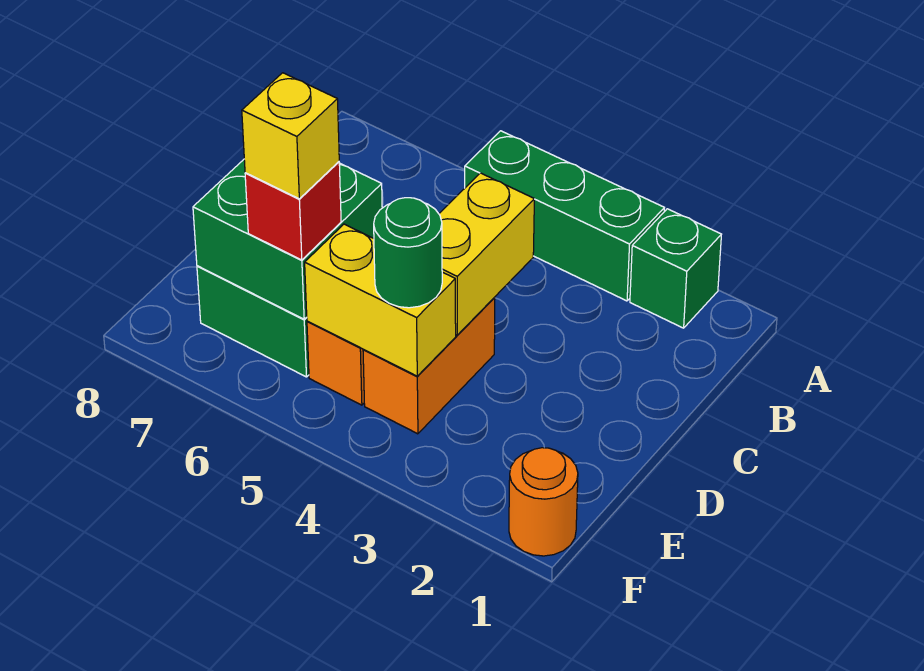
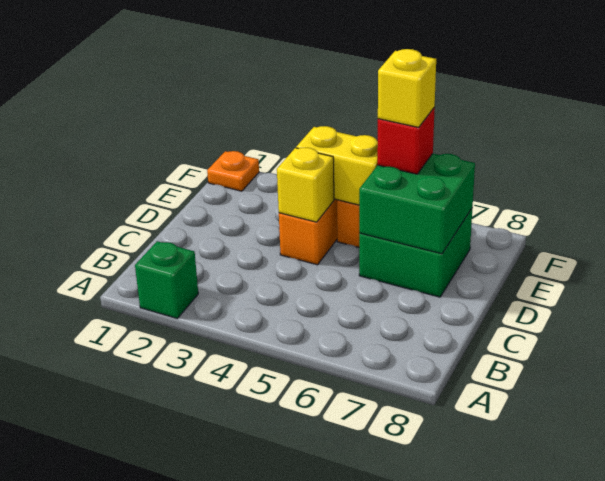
green 1x3 brick [465,131,664,301] -> none
yellow 1x2 brick [439,173,534,335] -> yellow 1x1 brick [277,148,334,222]
green 1x1 round brick [374,198,442,308] -> none
orange 1x1 round brick [509,448,578,556] -> orange 1x1 plate [207,151,259,191]

